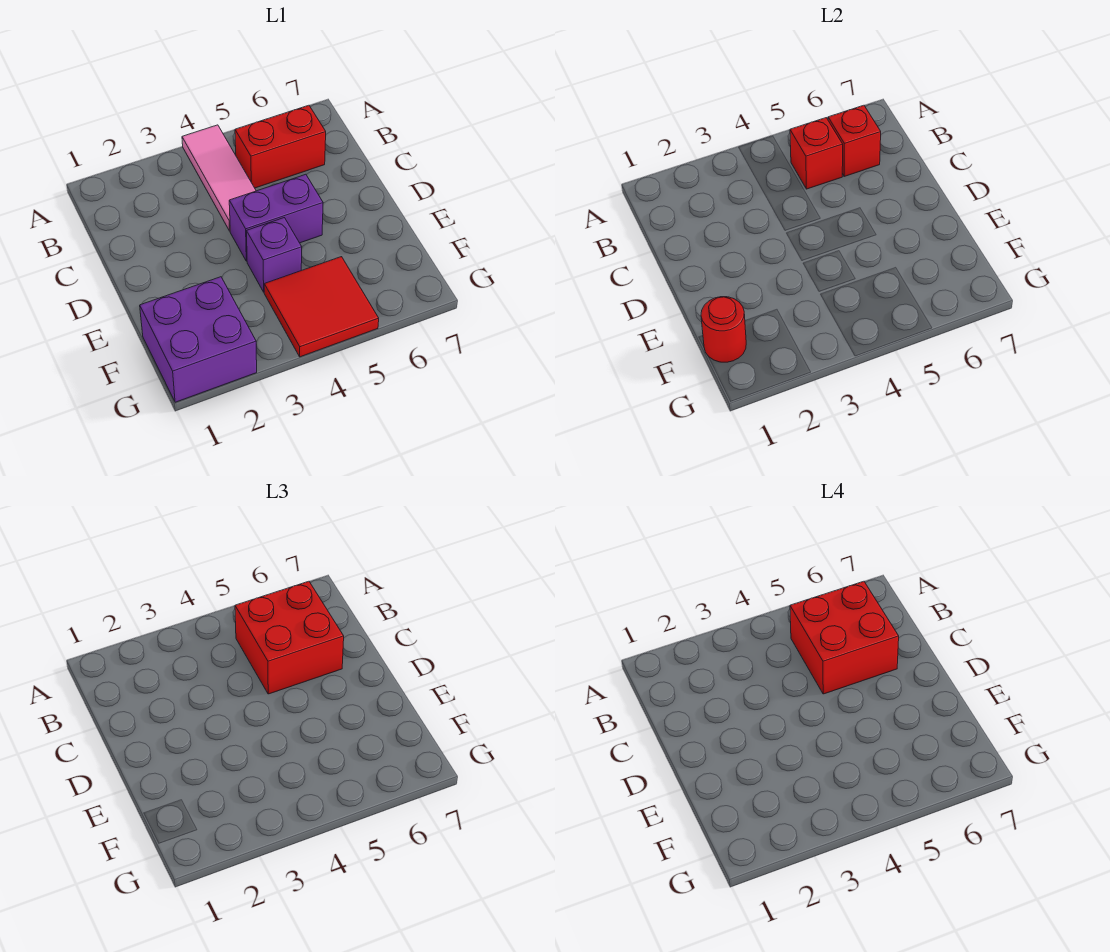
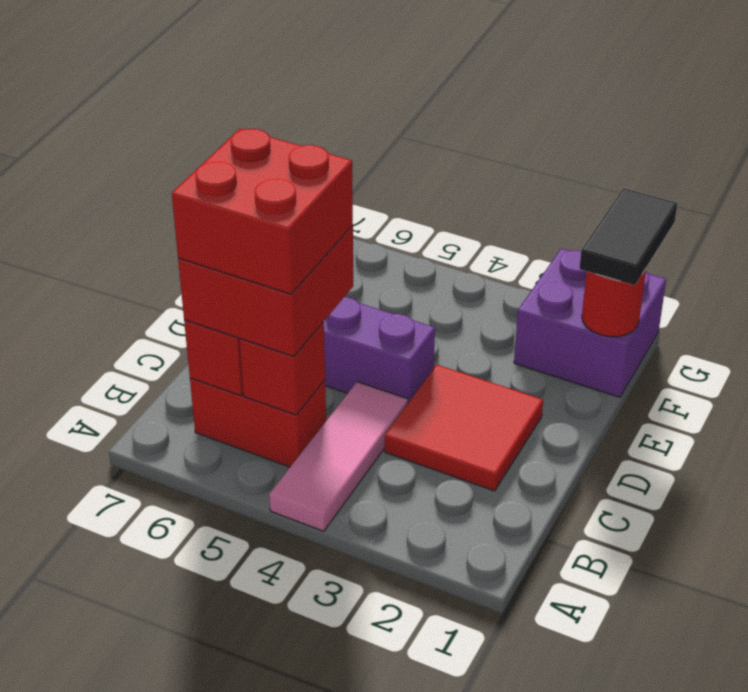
purple 1x1 brick [247,218,302,292] -> none
none -> black 1x2 tile [579,188,678,285]
red 2x2 tile [264,257,379,357] -> red 2x2 tile moved to [385,365,543,491]

